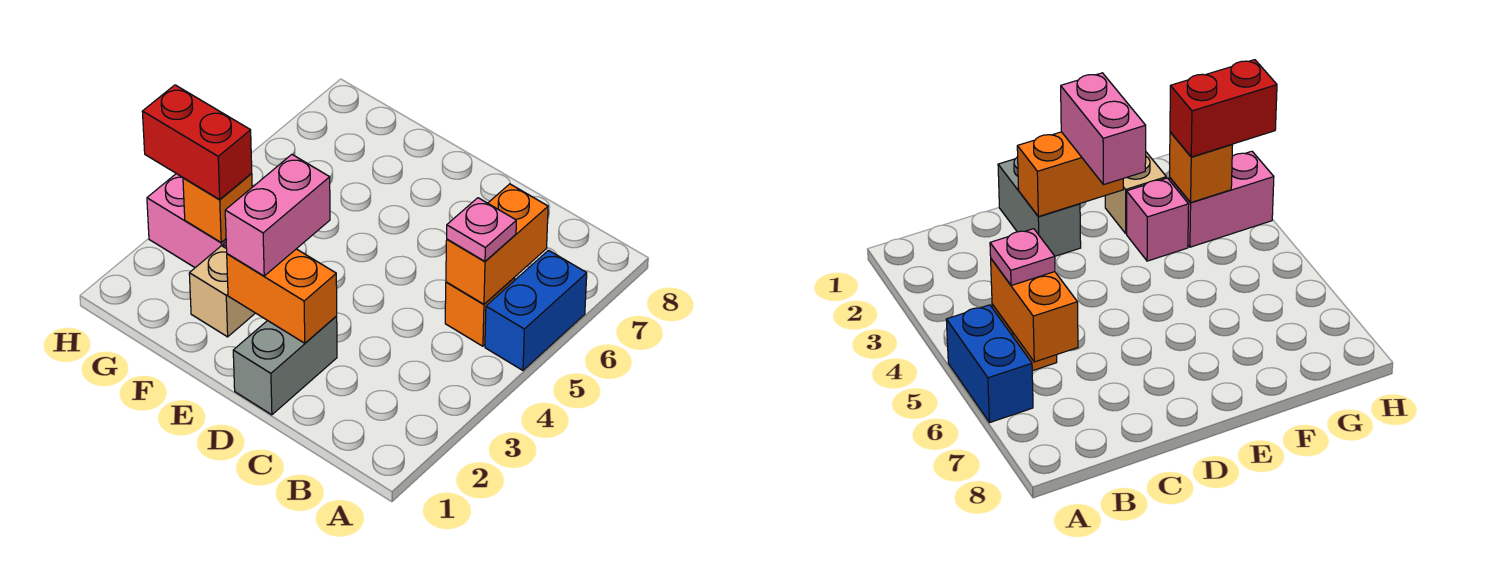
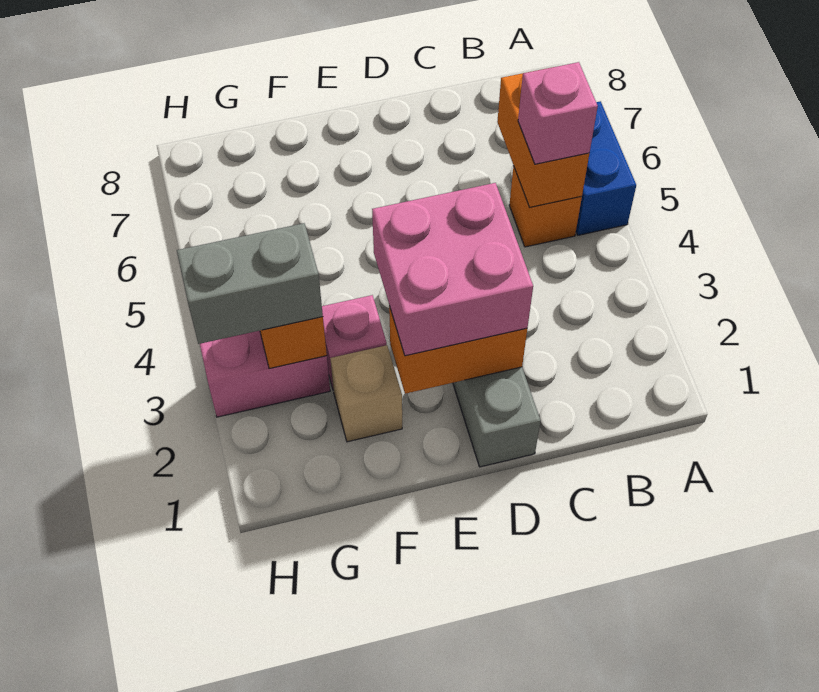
pink 1x1 plate [447,198,516,261] -> pink 1x1 brick [518,62,598,164]
pink 1x2 brick [225,155,330,276] -> pink 2x2 brick [372,183,533,356]
red 1x2 brick [142,85,252,199] -> grey 1x2 brick [177,223,323,344]

